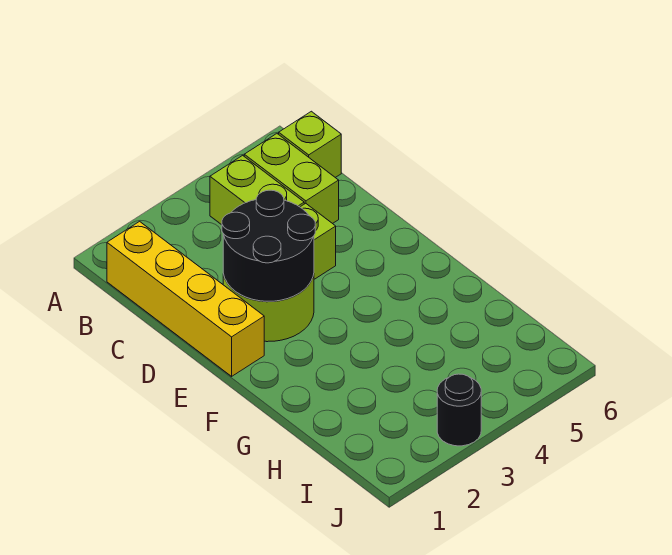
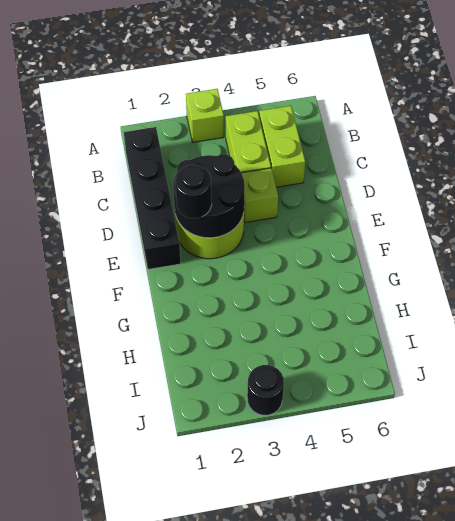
yellow 1x4 brick [107,221,264,376] -> black 1x4 brick [124,127,181,269]
lime 1x1 brick [279,111,341,178] -> lime 1x1 brick moved to [186,89,224,142]
none -> black 1x1 round brick [175,165,212,218]

